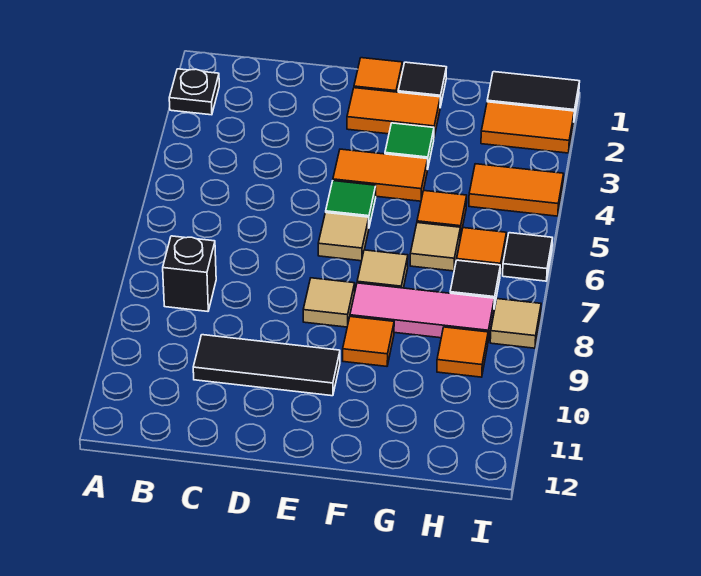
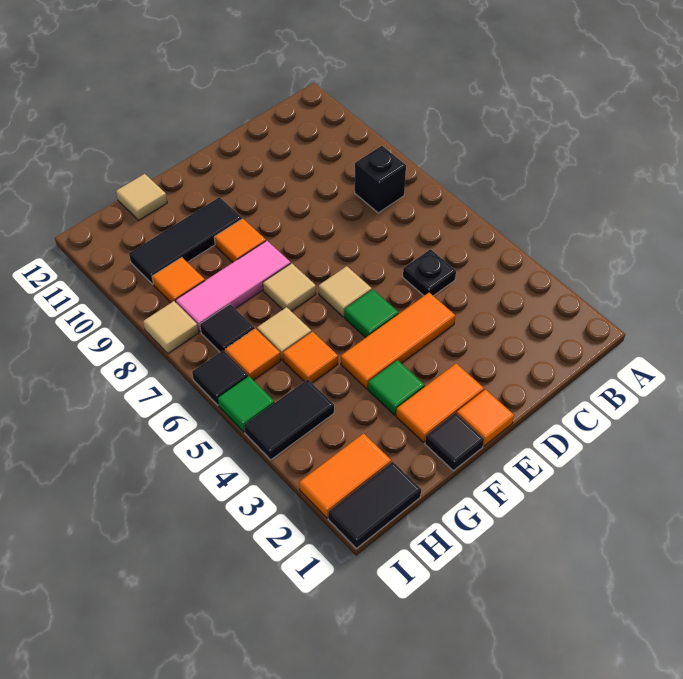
black 1x1 plate [169,69,219,115] -> black 1x1 plate moved to [403,249,456,296]
black 1x3 tile [193,335,340,396] -> black 1x3 tile moved to [129,197,242,284]
orange 1x2 tile [333,149,428,201] -> orange 1x3 tile [341,293,455,389]
tan 1x1 tile [303,278,355,327] -> tan 1x1 tile moved to [116,174,167,220]
orange 1x2 tile [469,164,564,216] -> black 1x2 tile [244,380,334,460]
none -> green 1x1 tile [218,376,274,432]

